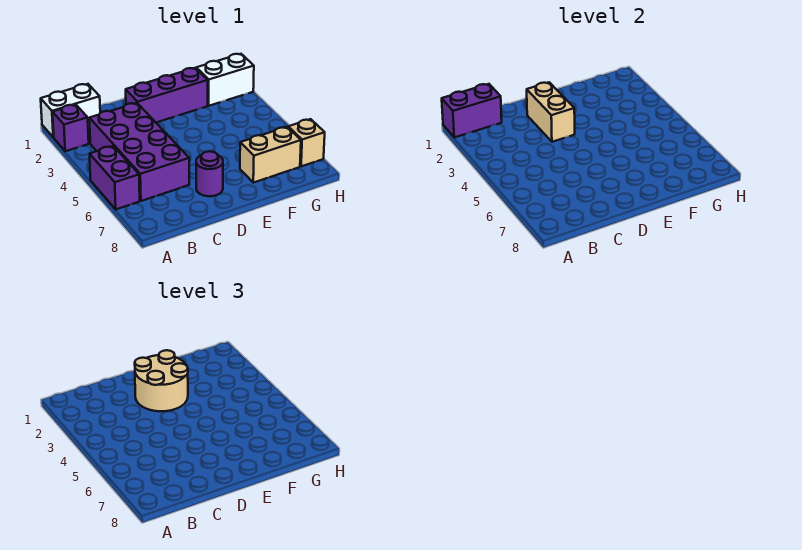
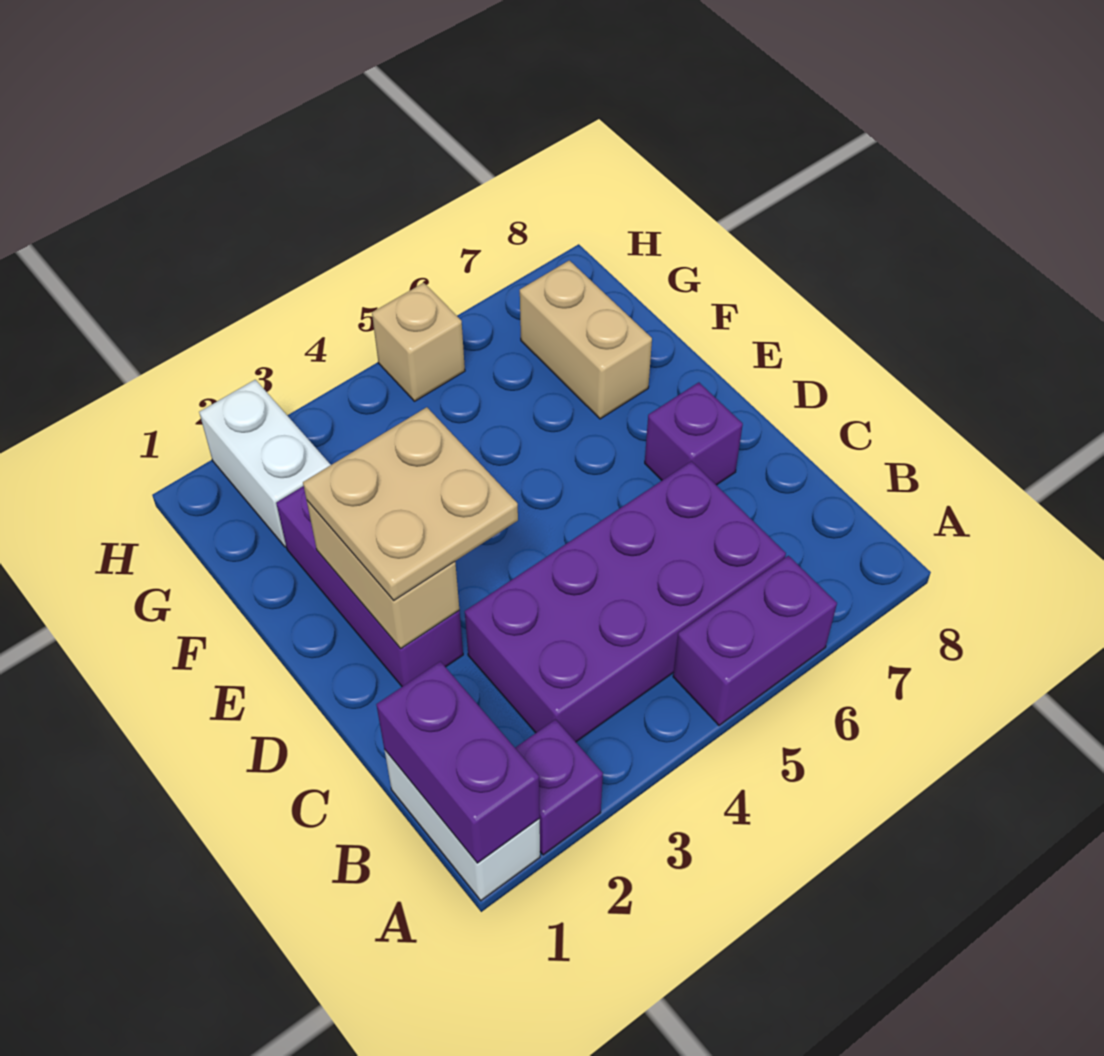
tan 1x2 brick [527,82,575,142] -> tan 1x2 brick turned to [307,501,459,649]
tan 2x2 round brick [135,350,188,411] -> tan 2x2 plate [303,407,518,601]
purple 1x1 round brick [196,151,223,196] -> purple 1x1 brick [645,382,743,485]
tan 1x1 brick [288,119,325,166] -> tan 1x1 brick moved to [372,283,465,401]

